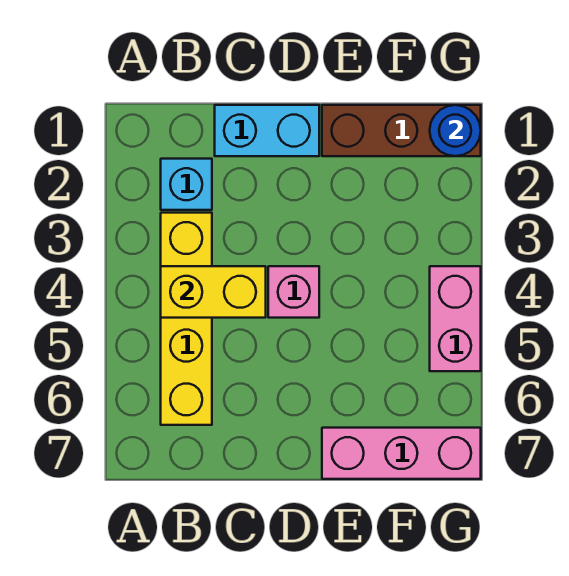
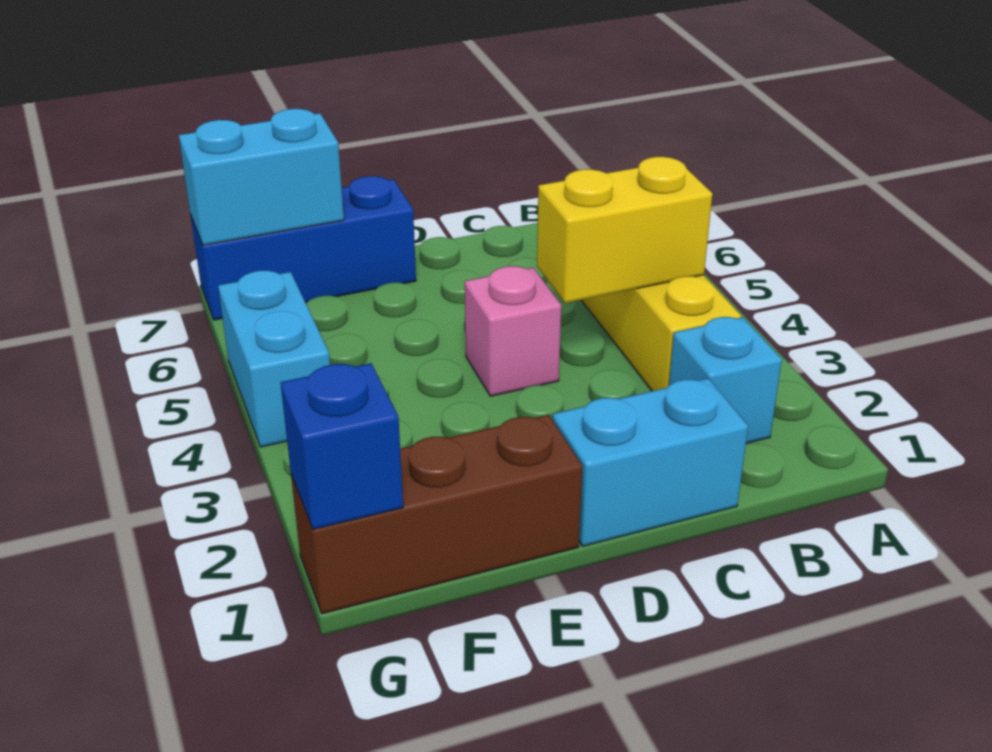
pink 1x3 brick [322,428,481,479] -> blue 1x3 brick [191,176,416,320]
none -> cyan 1x2 brick [179,109,344,245]
blue 1x1 round brick [430,105,481,156] -> blue 1x1 brick [281,363,403,529]
pink 1x2 brick [430,266,481,371] -> cyan 1x2 brick [218,271,330,447]

